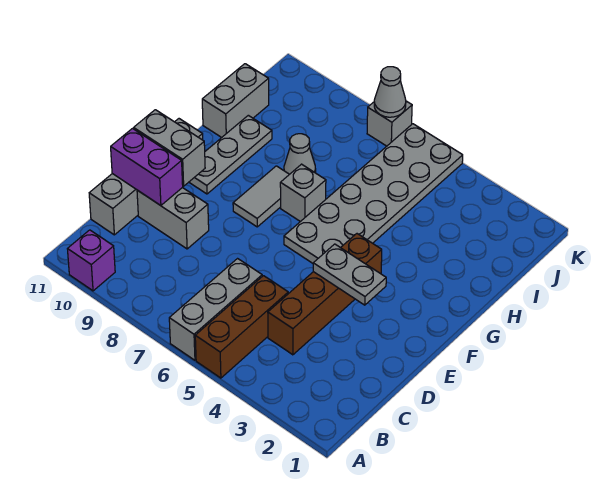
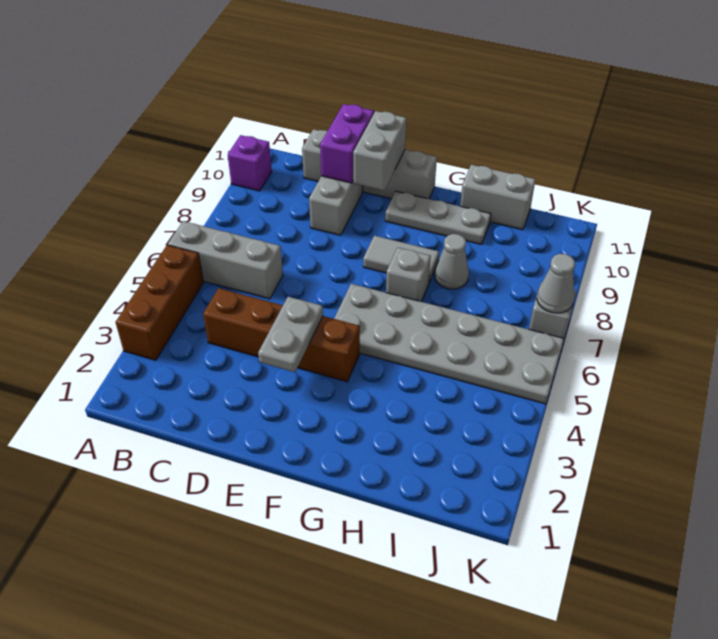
brown 1x3 brick [195,276,288,378] -> brown 1x3 brick turned to [115,245,204,360]

